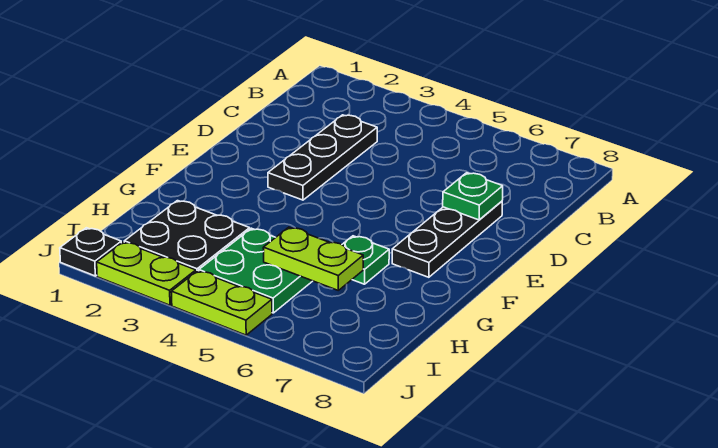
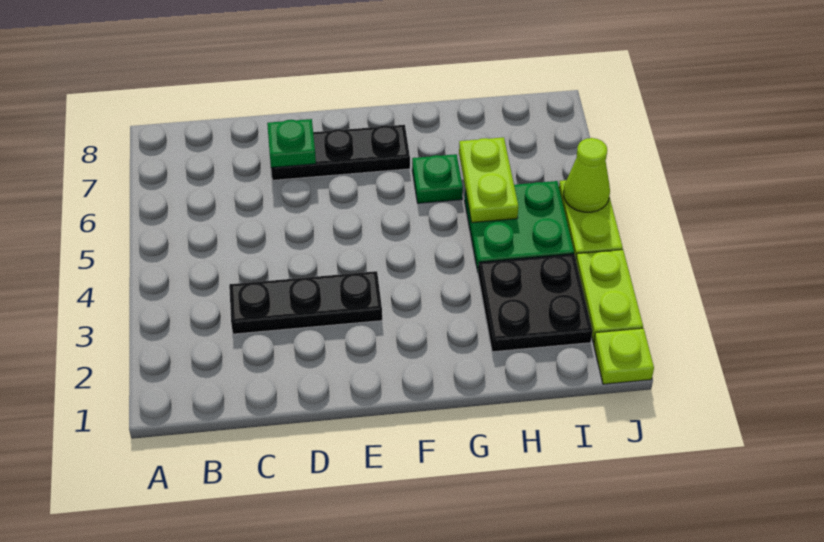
black 1x1 plate [60,228,121,276] -> lime 1x1 plate [594,328,654,384]
none -> lime 1x1 cone [564,138,610,212]

